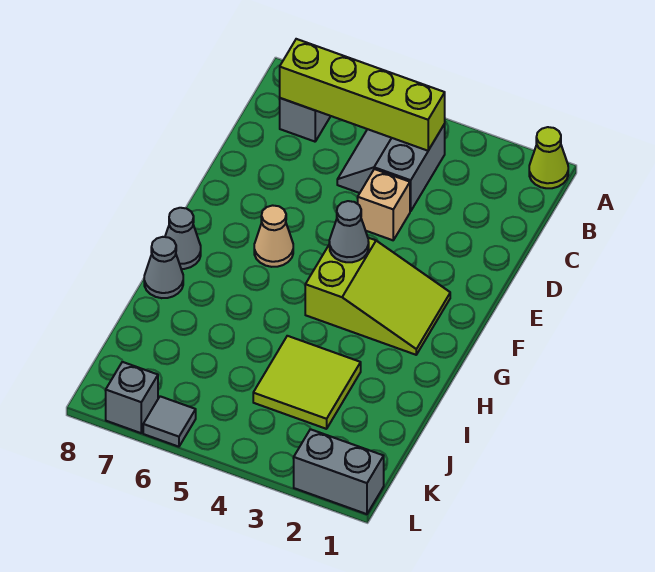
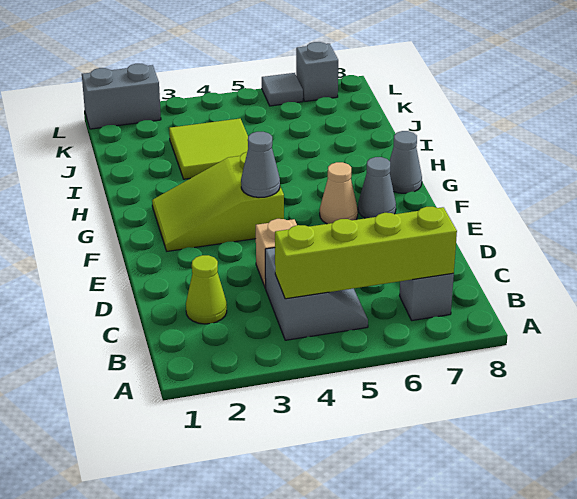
lime 1x1 cone [529,127,568,188] -> lime 1x1 cone moved to [186,255,227,324]
grey 1x1 cone [144,237,183,298] -> grey 1x1 cone moved to [358,157,396,218]

